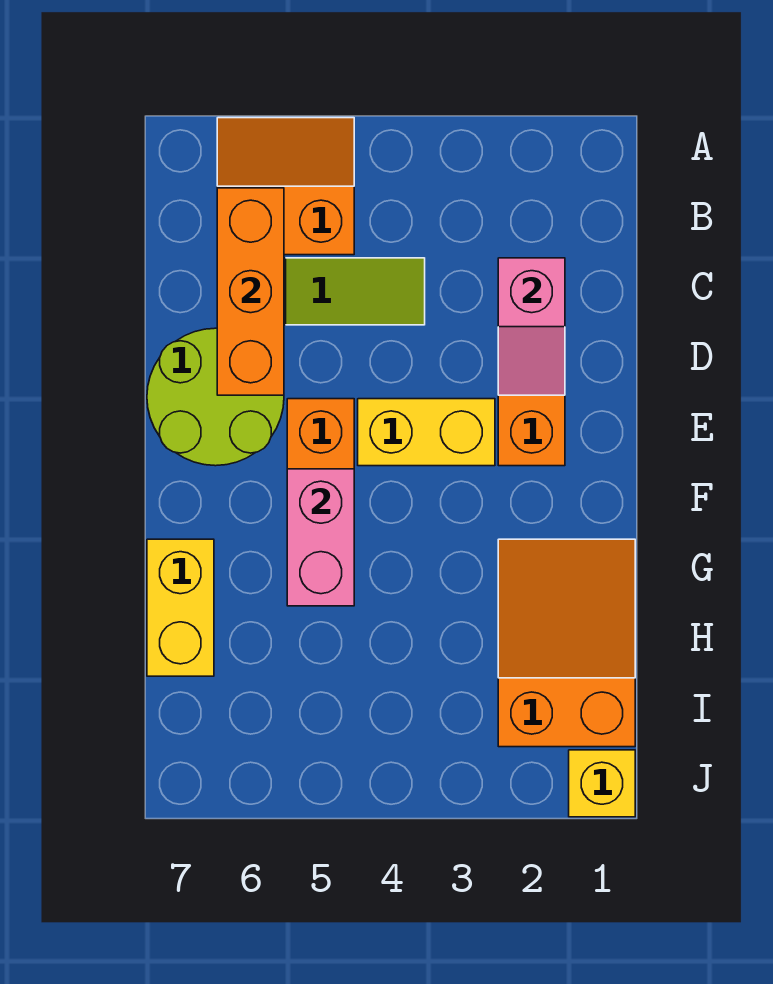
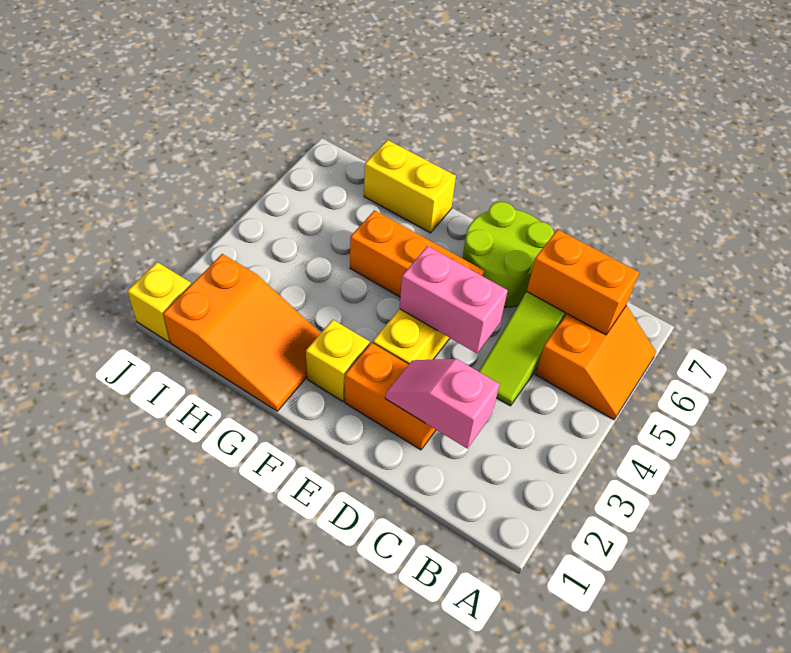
orange 1x3 brick [217,188,284,395] -> orange 1x2 brick [527,229,639,335]
none -> yellow 1x1 brick [306,320,370,401]
pink 1x2 brick [287,469,354,606] -> pink 1x2 brick moved to [399,246,508,353]

